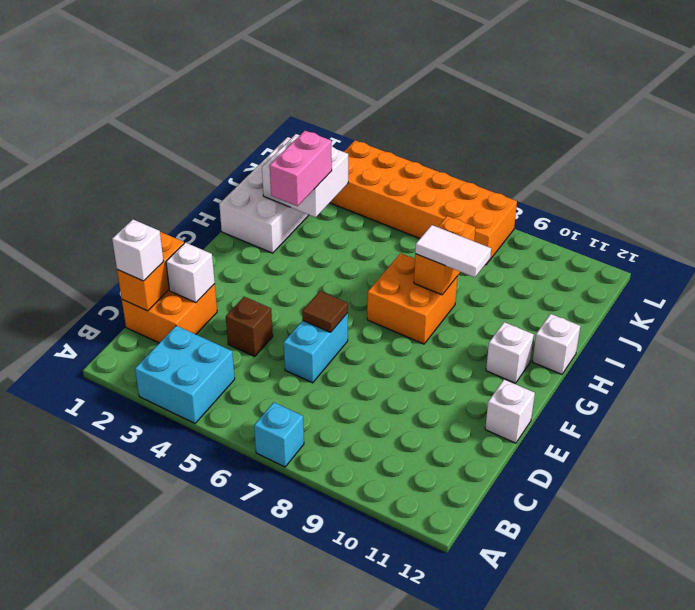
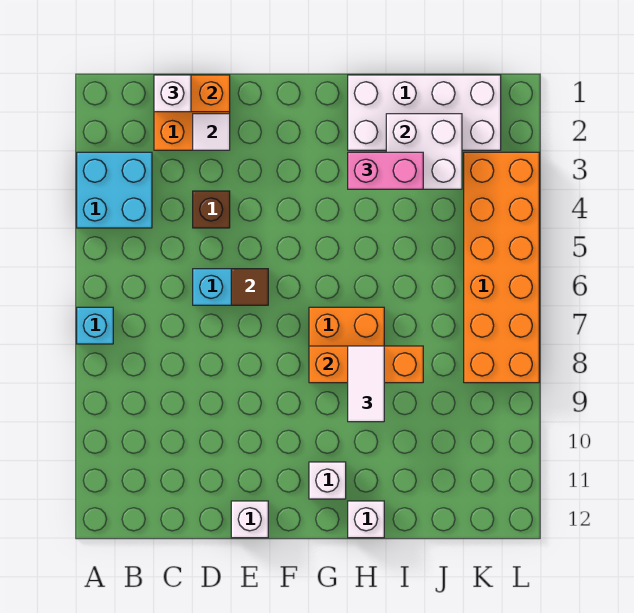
white 1x1 brick [166,243,215,303] -> white 1x1 tile [193,114,230,150]
orange 1x2 brick [414,216,475,295] -> orange 1x3 brick [309,346,423,383]

